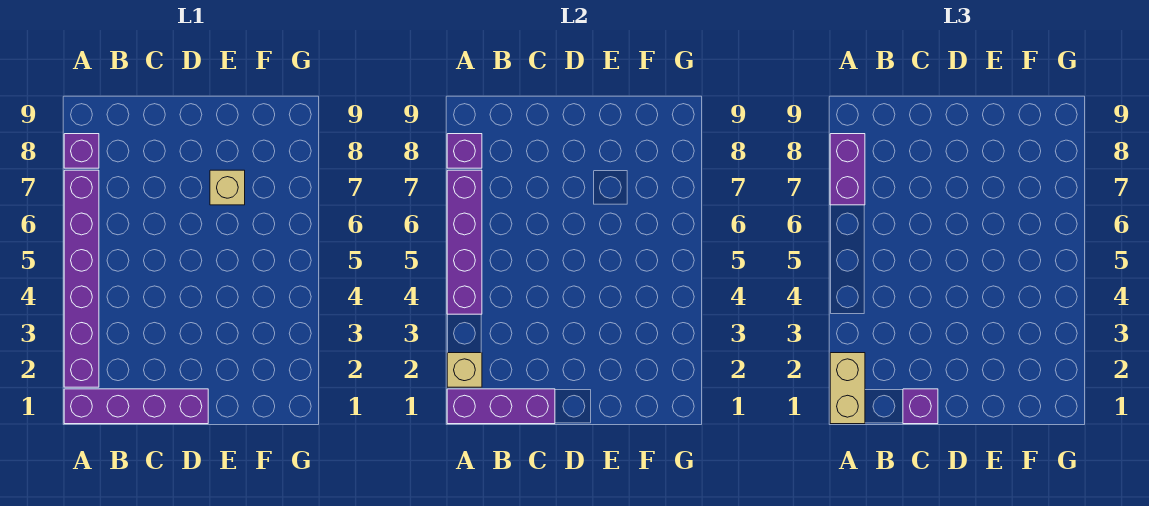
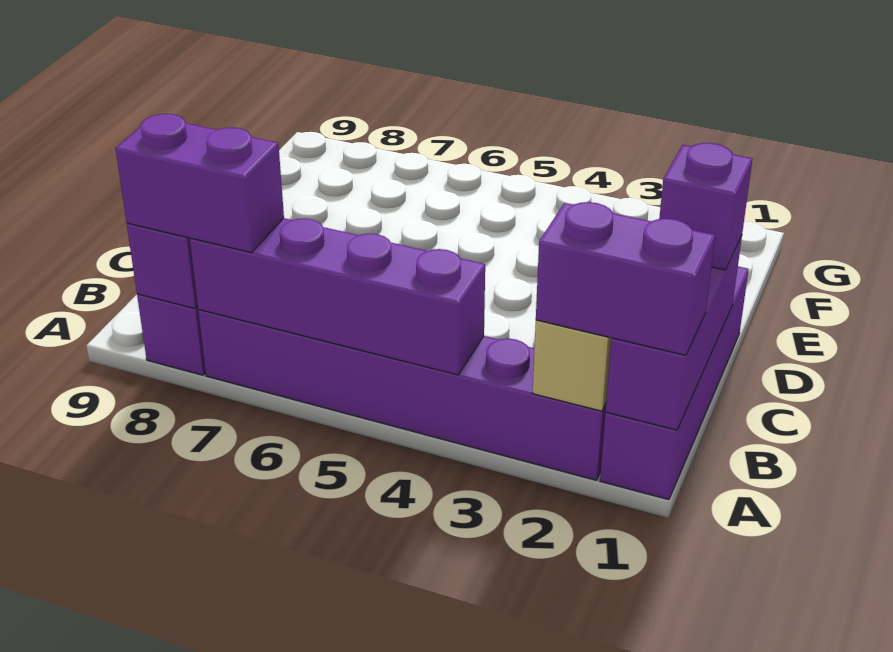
tan 1x2 brick [830,353,865,424] -> purple 1x2 brick [536,202,715,355]
tan 1x1 brick [210,170,245,205] -> none

